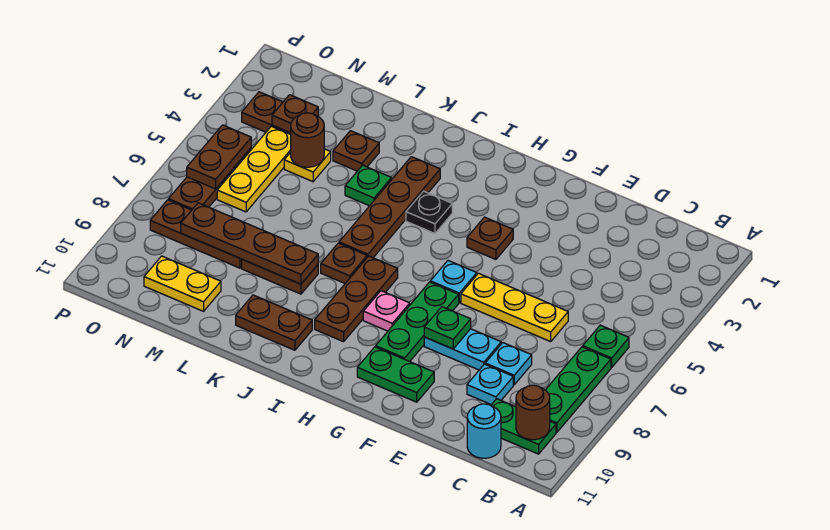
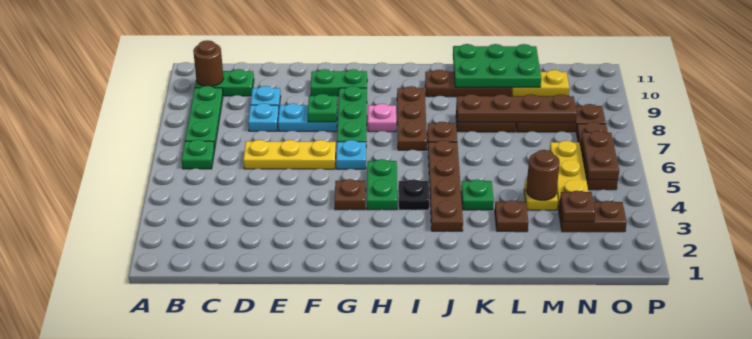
cyan 1x1 round brick [467,404,501,458] -> none
none -> green 1x2 plate [367,159,397,210]
brown 1x2 plate [236,295,312,350] -> brown 1x3 plate [425,70,511,97]
none -> green 2x3 plate [453,44,541,88]

